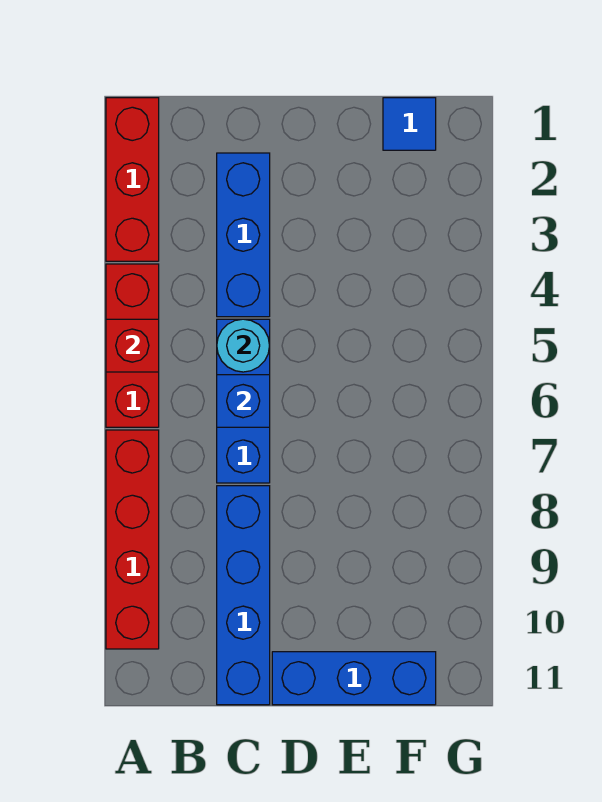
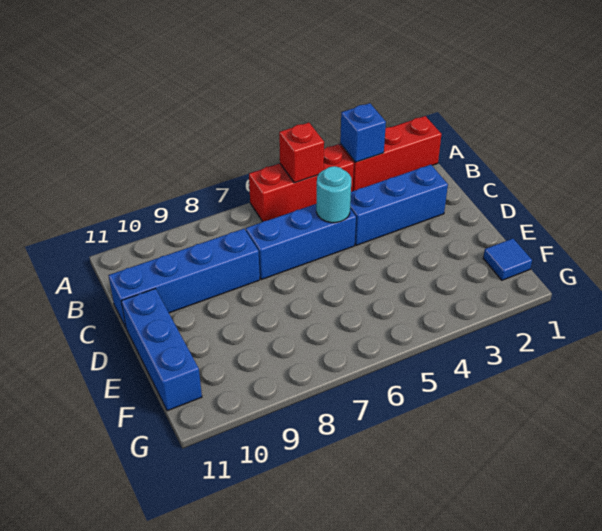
red 1x4 brick [106,430,159,649] -> none
blue 1x1 brick [217,375,270,427] -> blue 1x1 brick moved to [340,103,386,162]

